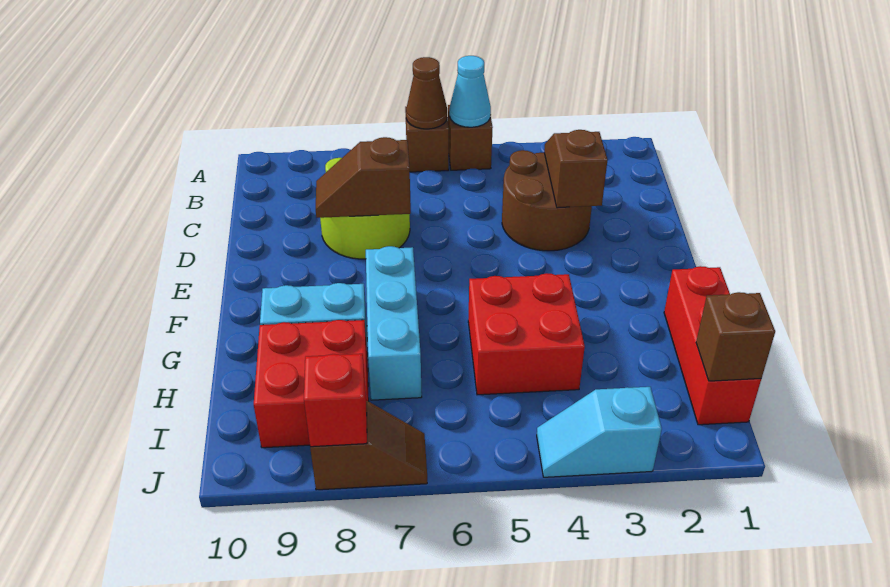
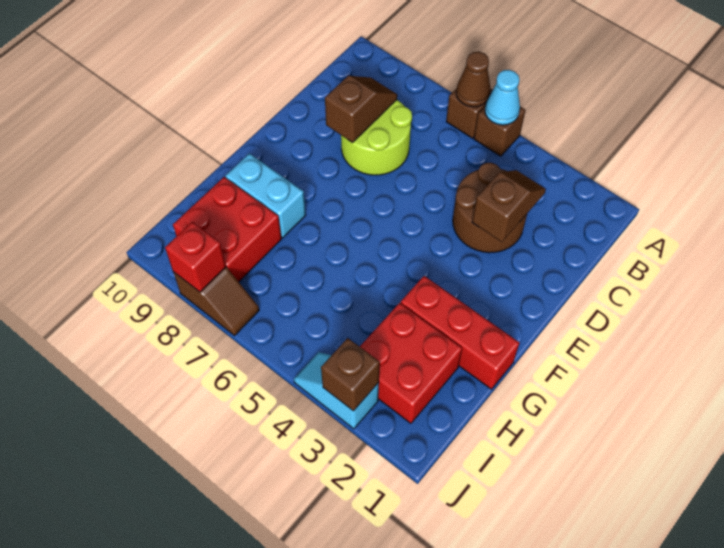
brown 1x2 slope [316,137,411,218] -> brown 1x2 slope turned to [325,76,397,143]
cyan 1x3 brick [366,246,422,400] -> none
red 1x3 brick [664,266,761,425] -> red 1x3 brick turned to [401,276,519,389]
red 2x2 brick [468,273,585,395] -> red 2x2 brick moved to [360,303,462,423]
brown 1x1 brick [696,292,775,381] -> brown 1x1 brick moved to [321,338,380,411]

